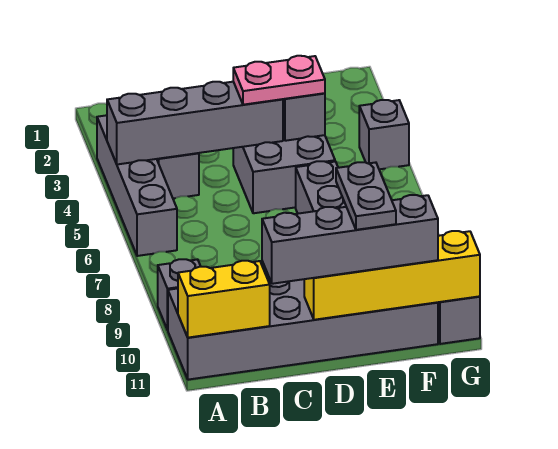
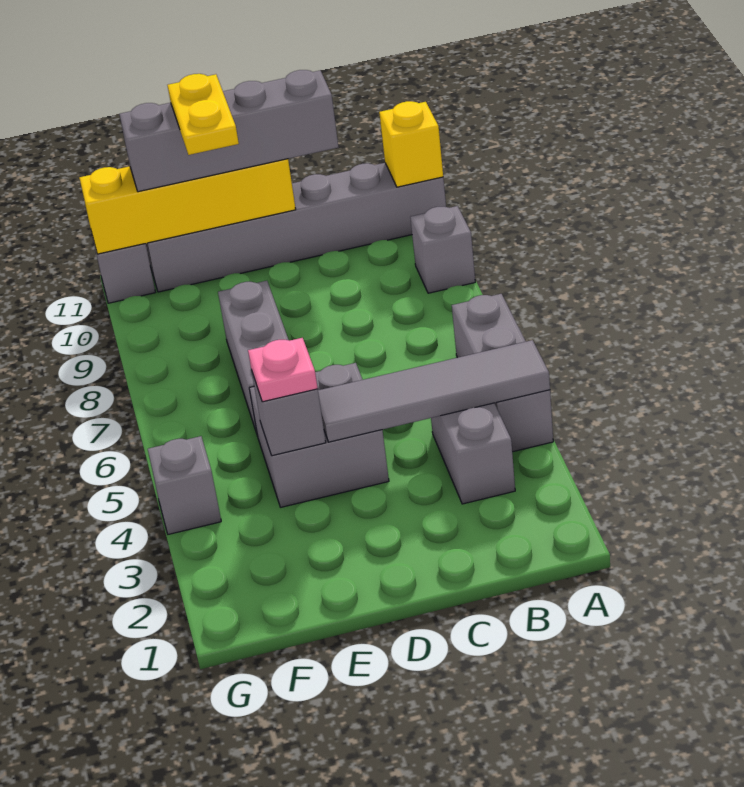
grey 1x4 brick [97,115,177,256] -> grey 1x3 brick [452,294,553,452]
grey 1x4 brick [107,82,283,164] -> grey 1x4 tile [318,340,550,442]
grey 2x6 brick [168,274,438,380] -> grey 1x6 brick [146,163,446,292]
yellow 1x2 brick [178,261,270,338] -> yellow 1x1 brick [379,101,443,187]
pink 1x2 plate [233,56,325,105] -> pink 1x1 plate [248,338,318,402]
grey 1x2 plate [336,162,396,230] -> yellow 1x2 plate [168,74,239,155]

